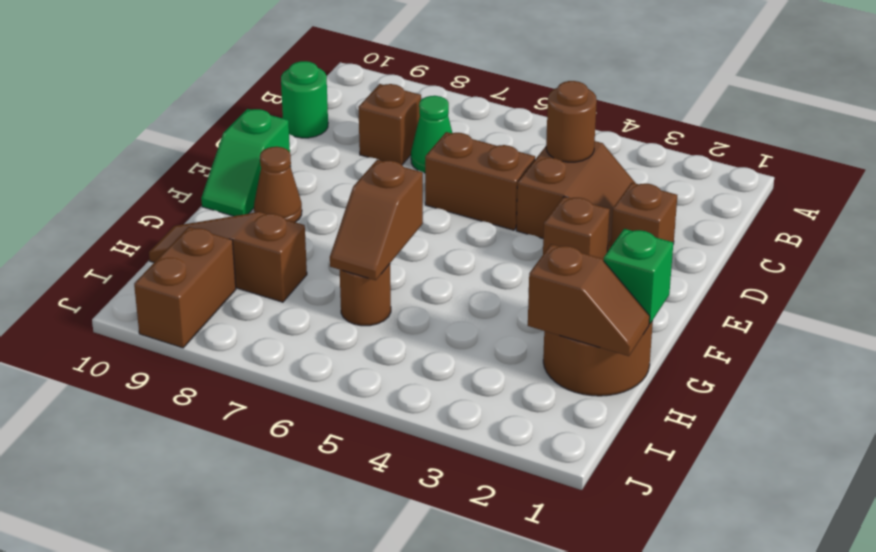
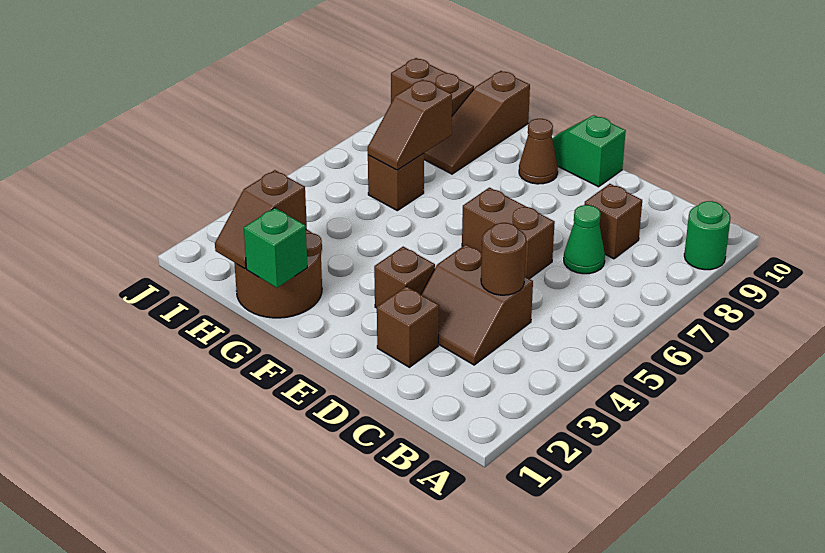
green 1x1 round brick [281,61,328,138] -> green 1x1 round brick moved to [684,201,731,270]
brown 1x2 brick [425,132,535,230] -> brown 1x2 brick turned to [462,188,555,279]
brown 1x2 slope [330,160,423,280] -> brown 1x2 slope turned to [368,79,452,170]
brown 1x1 round brick [340,264,391,326] -> brown 1x1 brick [368,153,424,211]
brown 1x3 slope [149,212,307,302] -> brown 1x3 slope turned to [424,71,530,174]

